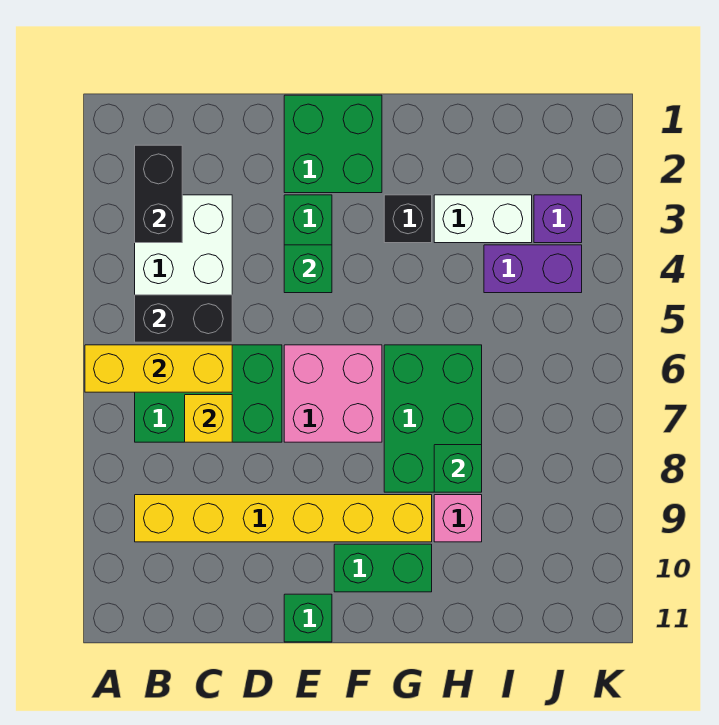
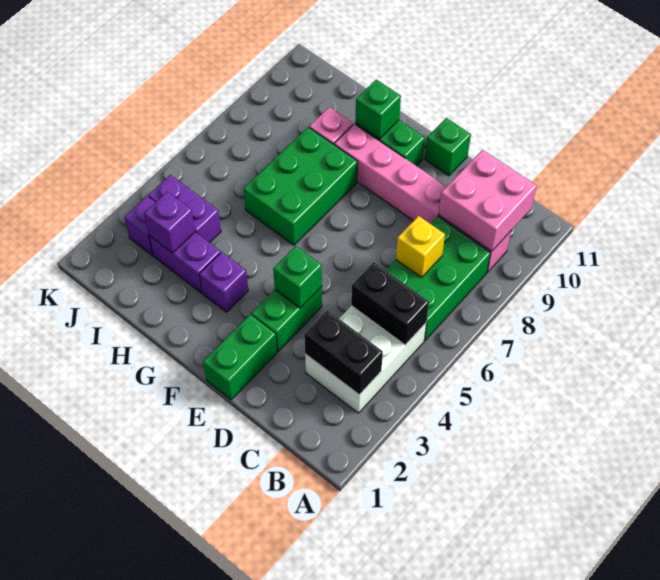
yellow 1x3 brick [85,345,232,392] -> none
black 1x2 brick [135,145,182,243] -> black 1x2 brick turned to [304,310,383,395]
green 2x3 brick [135,345,282,442] -> green 2x3 brick turned to [386,216,491,341]
yellow 1x6 brick [135,495,432,542] -> pink 1x6 brick [334,124,511,272]
green 2x2 brick [284,95,382,193] -> green 1x2 brick [203,315,277,400]
pink 2x2 brick [284,345,382,442] -> pink 2x2 brick moved to [438,150,537,251]
black 1x1 brick [384,195,432,243] -> purple 1x1 brick [199,252,248,312]
white 1x2 brick [434,195,532,243] -> purple 1x2 brick [149,232,221,293]
green 1x1 brick [434,445,482,492] -> green 1x1 brick moved to [355,80,401,139]
none -> purple 1x1 brick [144,192,195,253]

